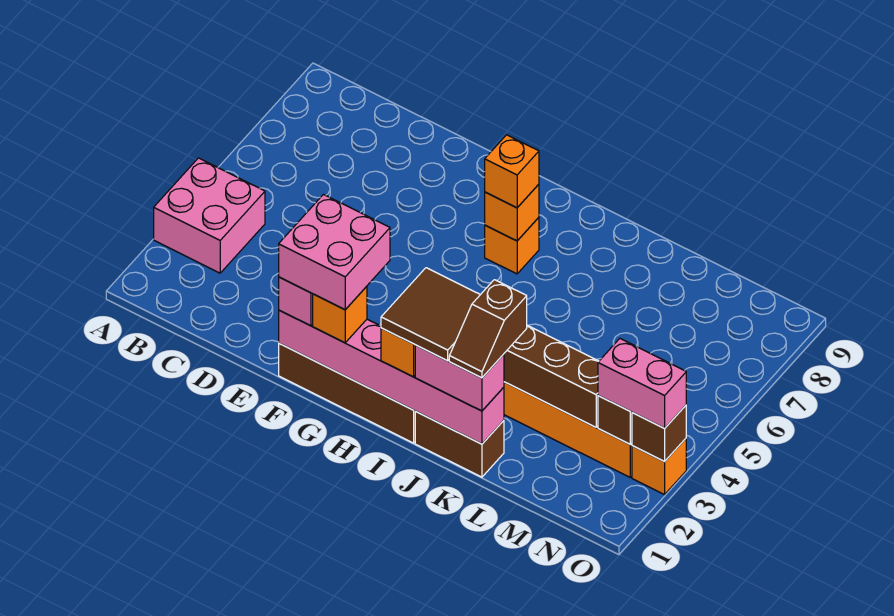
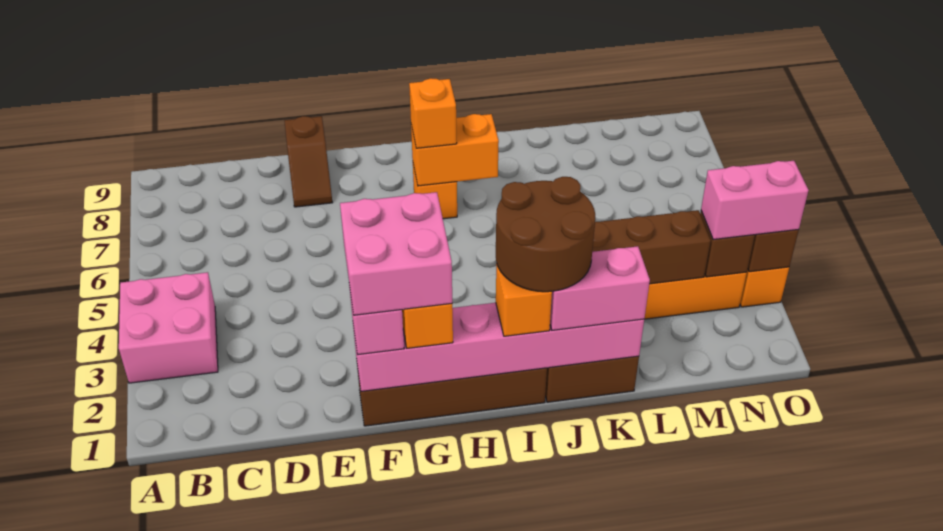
orange 1x1 brick [485,184,539,241] -> orange 1x2 brick [411,114,499,186]
brown 2x2 tile [381,268,480,361] -> brown 2x2 round brick [496,177,595,292]
brown 1x2 slope [449,280,527,378] -> brown 1x2 slope moved to [284,116,332,207]

